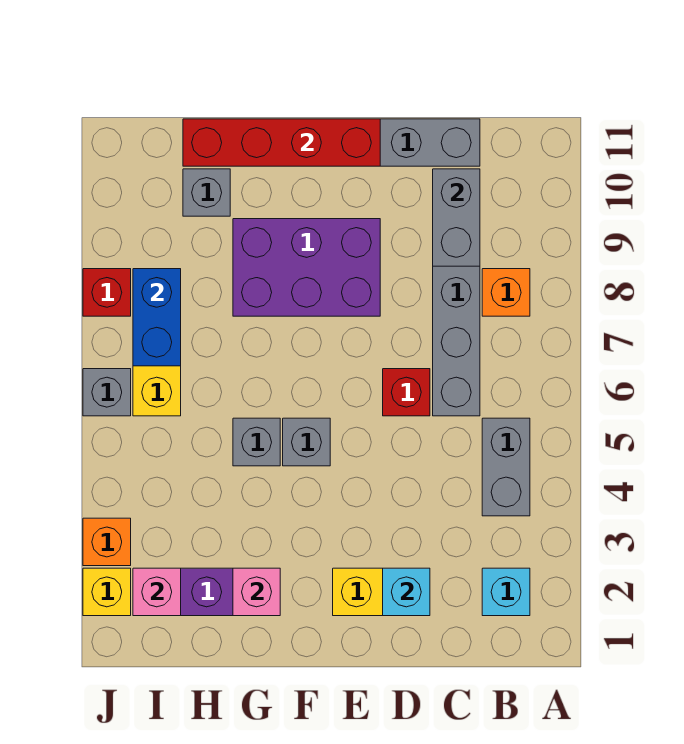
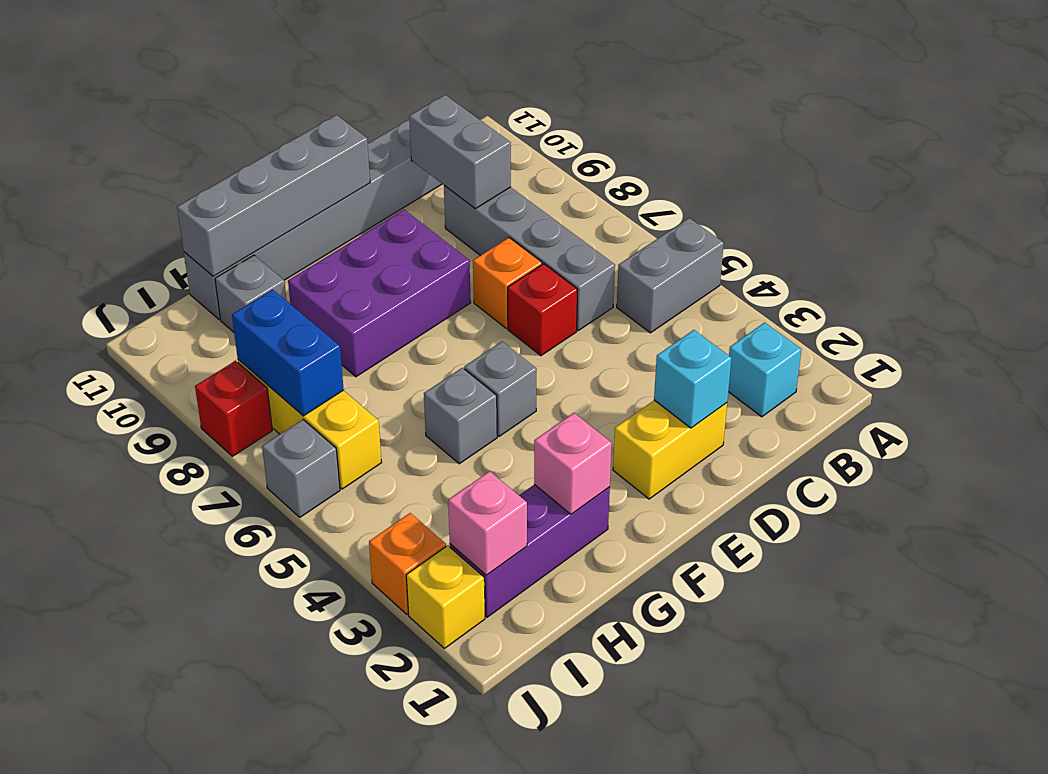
grey 1x2 brick [482,418,530,516] -> grey 1x2 brick turned to [617,218,724,333]
orange 1x1 brick [482,269,530,316] -> orange 1x1 brick moved to [473,238,542,328]
red 1x4 brick [183,119,380,166] -> grey 1x4 brick [177,115,370,276]

